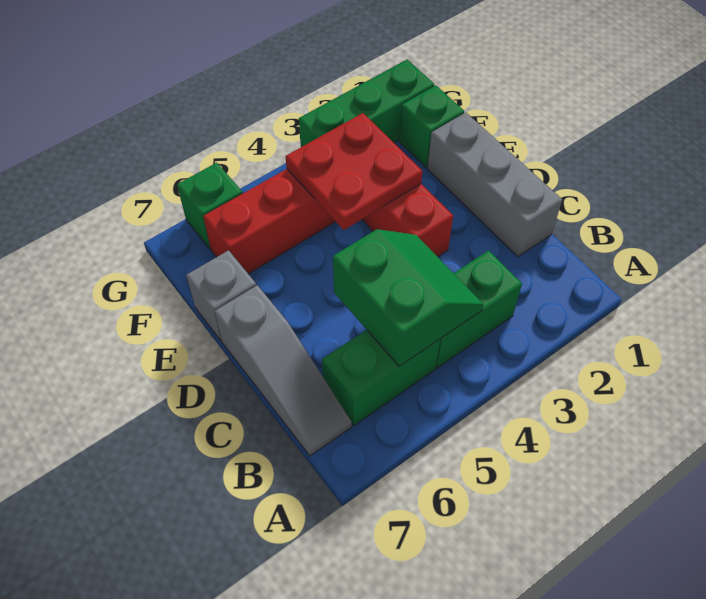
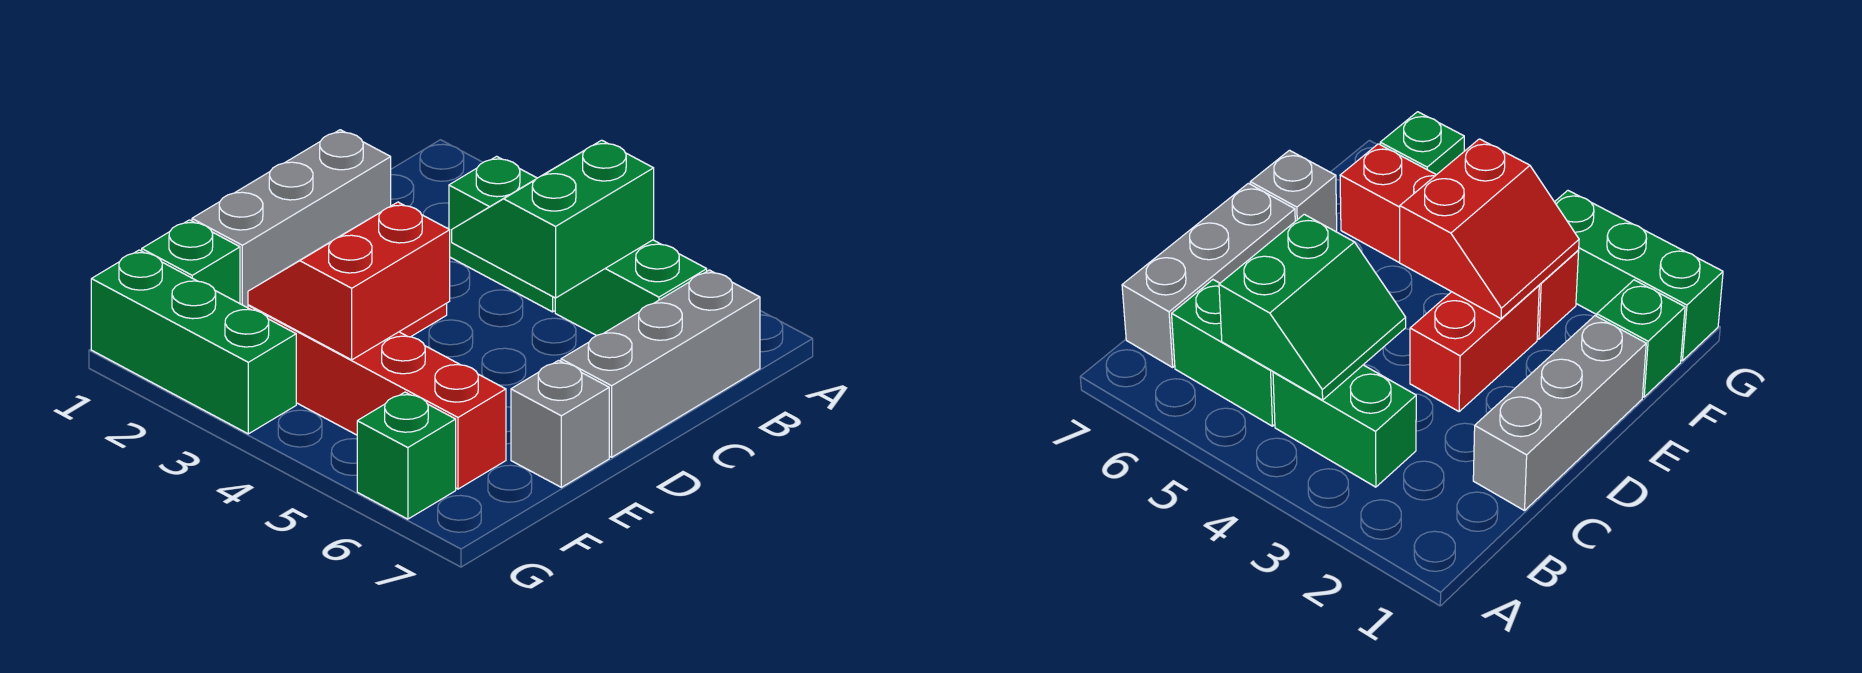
grey 1x3 slope [215,285,352,456] -> grey 1x3 brick [561,270,760,457]
red 2x2 plate [286,113,423,230] -> red 2x2 slope [248,202,450,360]

